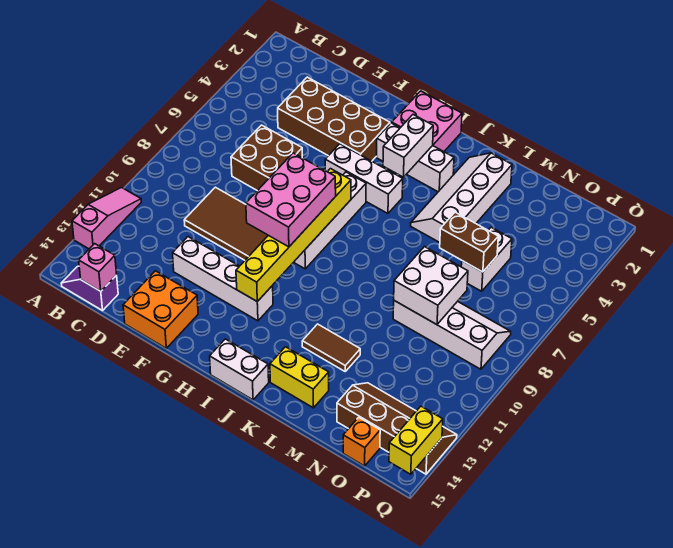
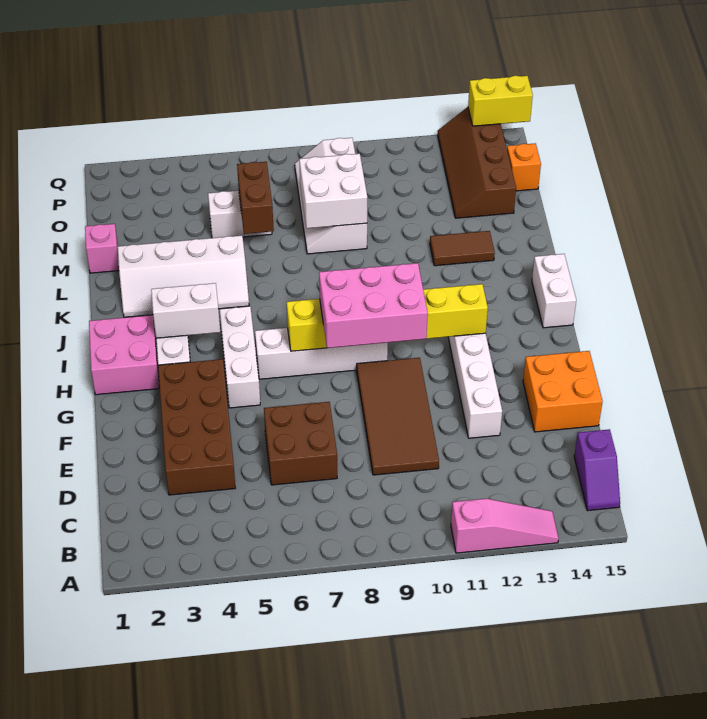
pink 1x3 slope [72,188,141,249] -> pink 1x3 slope turned to [451,499,559,553]
pink 1x1 brick [79,244,117,291] -> pink 1x1 brick moved to [85,224,119,273]
brown 1x2 tile [302,324,360,371] -> brown 1x2 tile turned to [430,231,495,266]
yellow 1x2 brick [270,347,329,408] -> none

